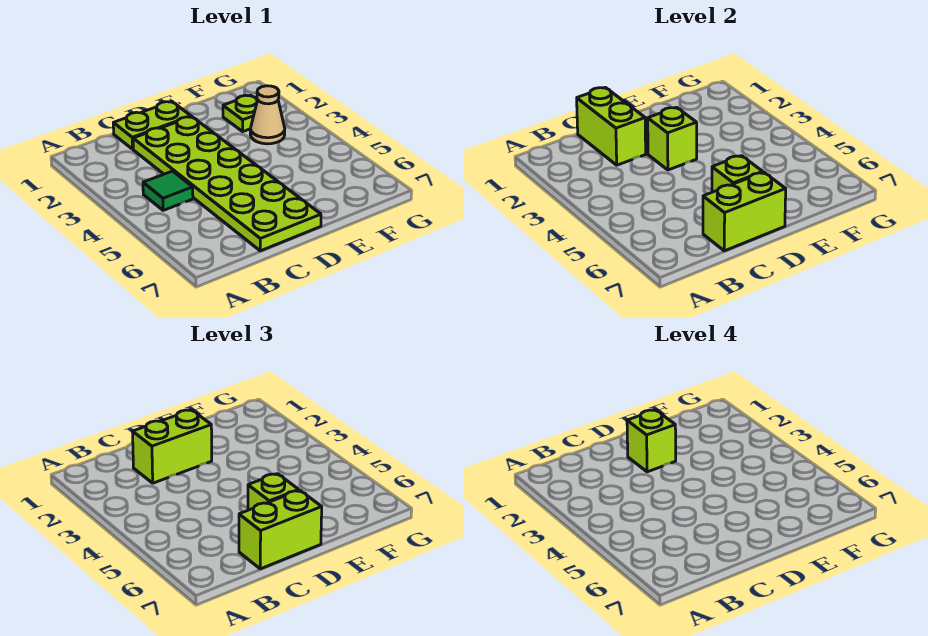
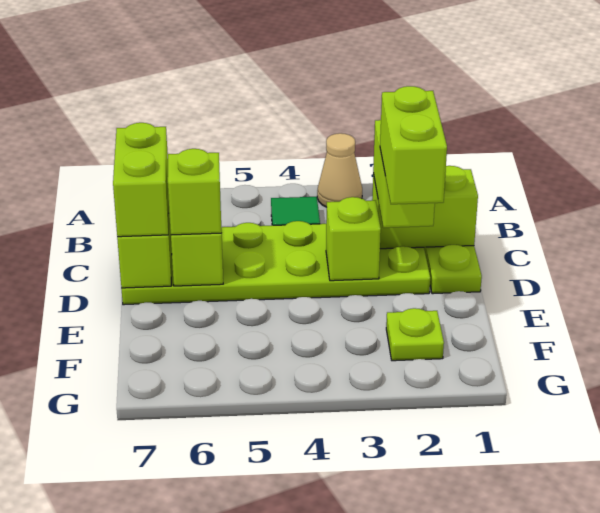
lime 1x1 brick [627,410,676,472] -> lime 1x2 brick [380,86,447,204]
tan 1x1 cone [250,86,285,144] -> tan 1x1 cone moved to [317,133,362,207]

